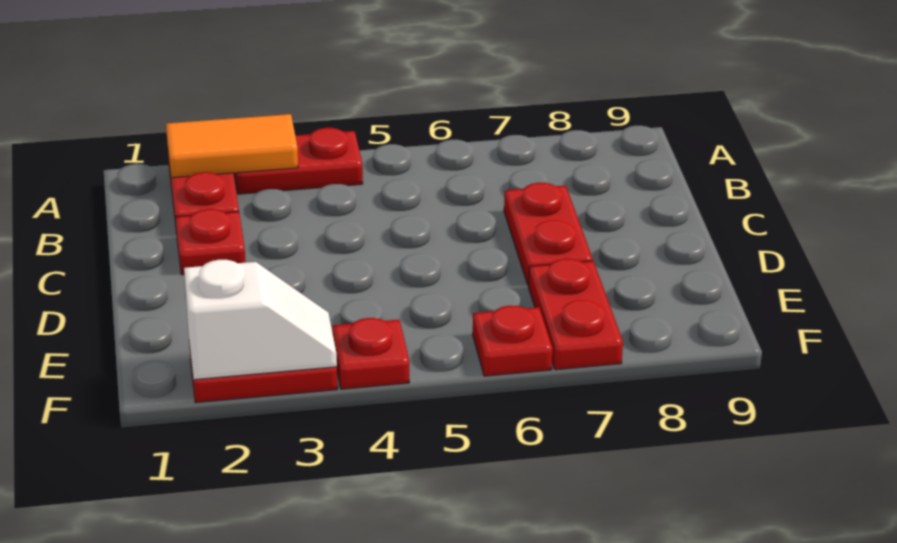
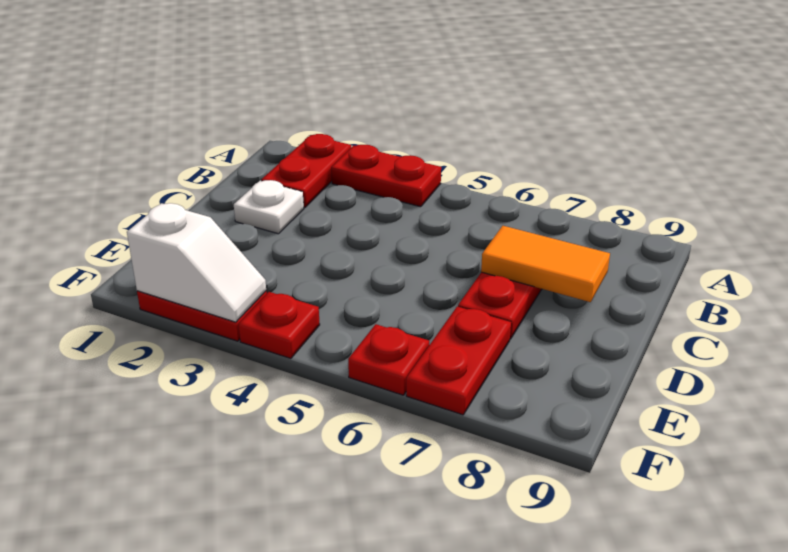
orange 1x2 tile [166,114,298,178] -> orange 1x2 tile moved to [481,226,610,302]
red 1x1 plate [176,209,245,275] -> white 1x1 plate [234,180,304,234]

